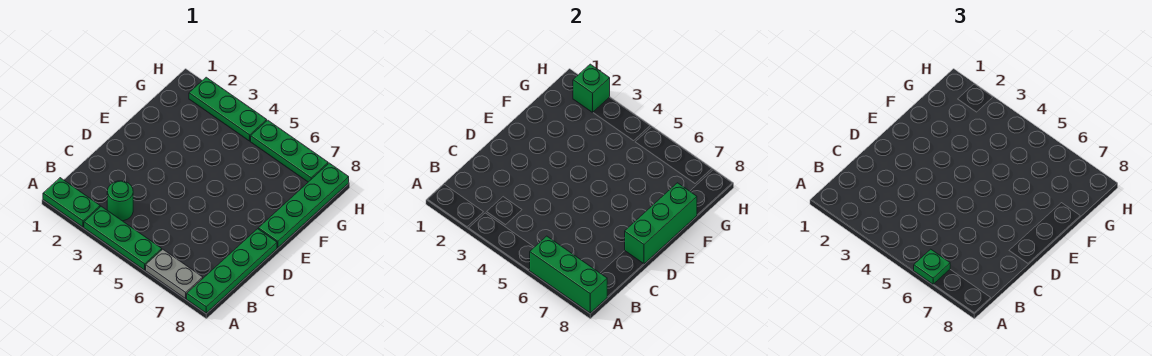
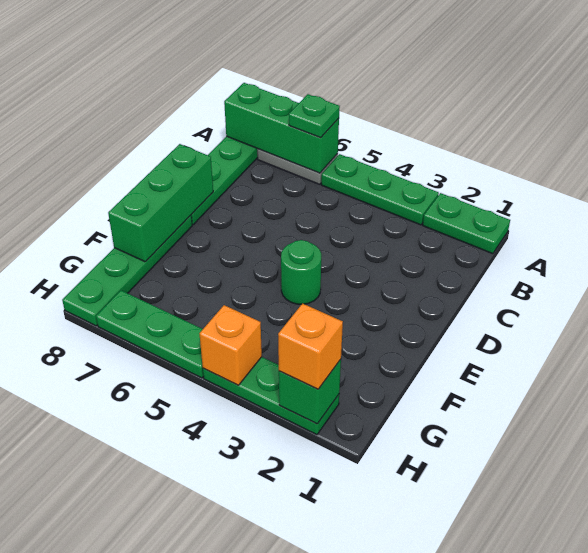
green 1x1 round brick [107,181,133,221] -> green 1x1 round brick moved to [281,240,321,304]
none -> orange 1x1 brick [278,304,343,389]
none -> orange 1x1 brick [199,305,262,385]

